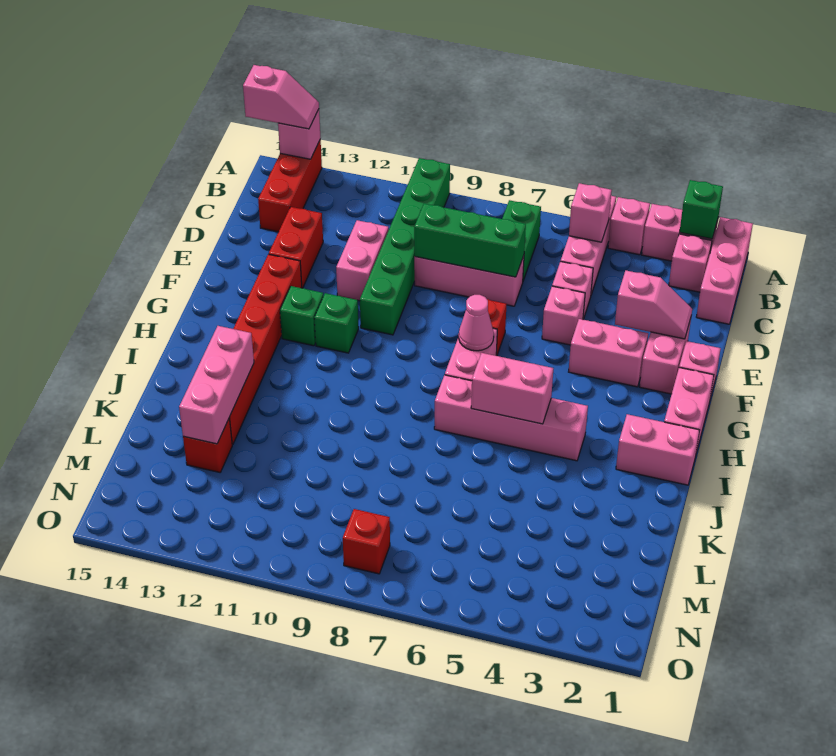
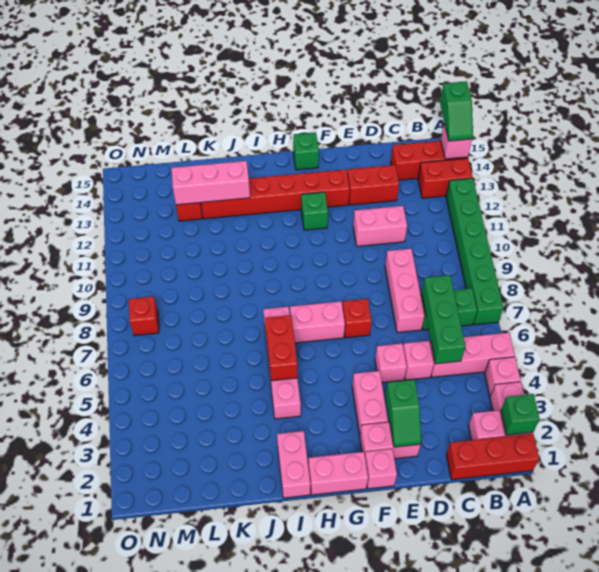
pink 1x3 brick [696,217,753,324] -> red 1x3 brick [446,434,539,480]
green 1x6 brick [360,158,450,335] -> green 1x6 brick turned to [446,178,503,325]
none -> red 1x2 brick [418,158,473,198]
pink 1x2 slope [243,65,319,129] -> green 1x2 slope [440,81,473,141]
pink 1x1 brick [569,183,612,242] -> none
green 1x3 brick [414,204,526,277] -> green 1x3 brick moved to [421,275,465,364]
pink 1x2 slope [615,270,692,339] -> green 1x2 slope [385,379,421,447]
pink 1x1 cone [459,295,494,351] -> none
green 1x1 brick [314,293,359,353] -> green 1x1 brick moved to [293,132,319,170]
pink 1x2 brick [471,353,553,424] -> red 1x2 brick [265,315,297,381]

